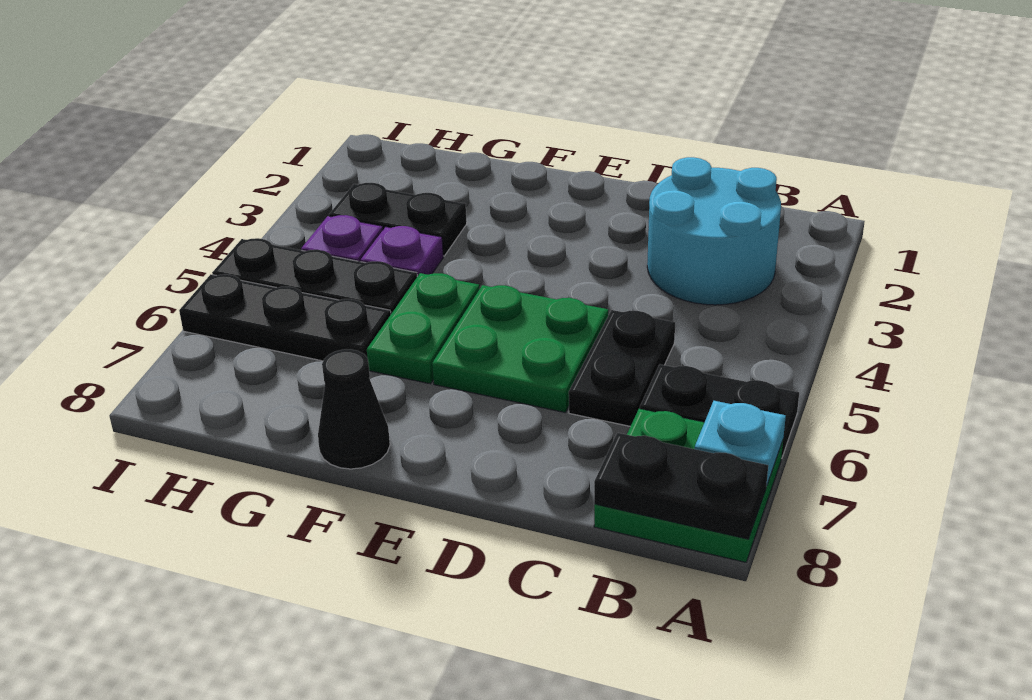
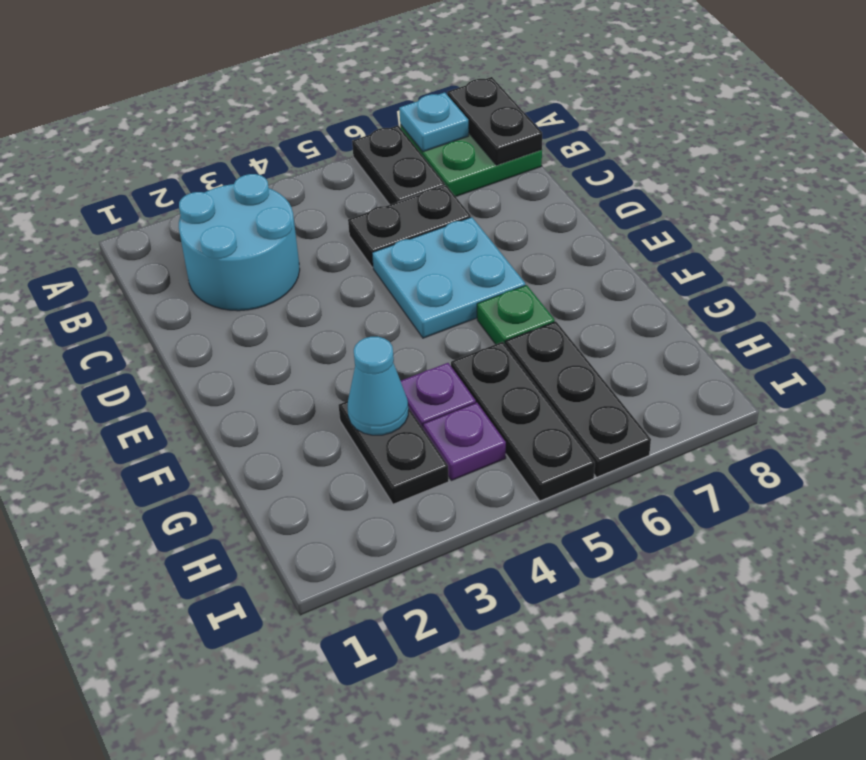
green 2x2 plate [432,285,608,413] -> cyan 2x2 plate [372,217,525,338]
green 1x2 plate [367,273,479,384] -> green 1x1 plate [477,285,555,344]
black 1x1 cone [318,349,390,469] -> none
none -> cyan 1x1 cone [348,337,408,435]

